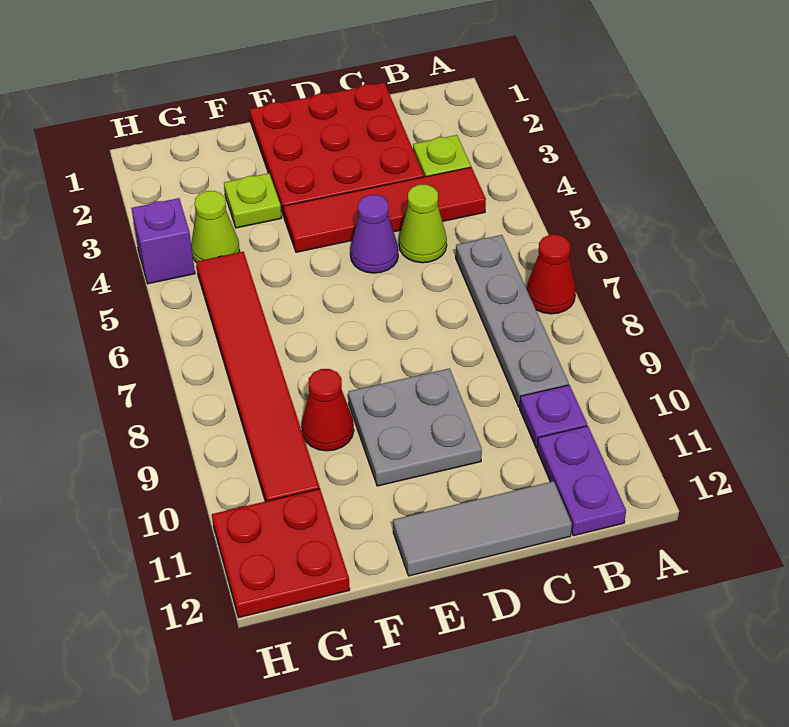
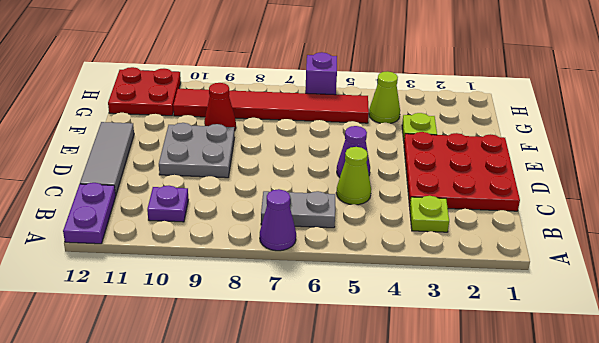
red 1x1 cone [527,235,576,314] -> purple 1x1 cone [260,189,296,251]
red 1x4 tile [284,167,486,252] -> none
grey 1x4 plate [456,235,569,407] -> grey 1x2 plate [261,191,335,228]
purple 1x2 plate [537,426,626,536] -> purple 1x2 plate turned to [63,183,116,244]
purple 1x1 brick [131,198,195,284] -> purple 1x1 brick moved to [305,52,337,95]

